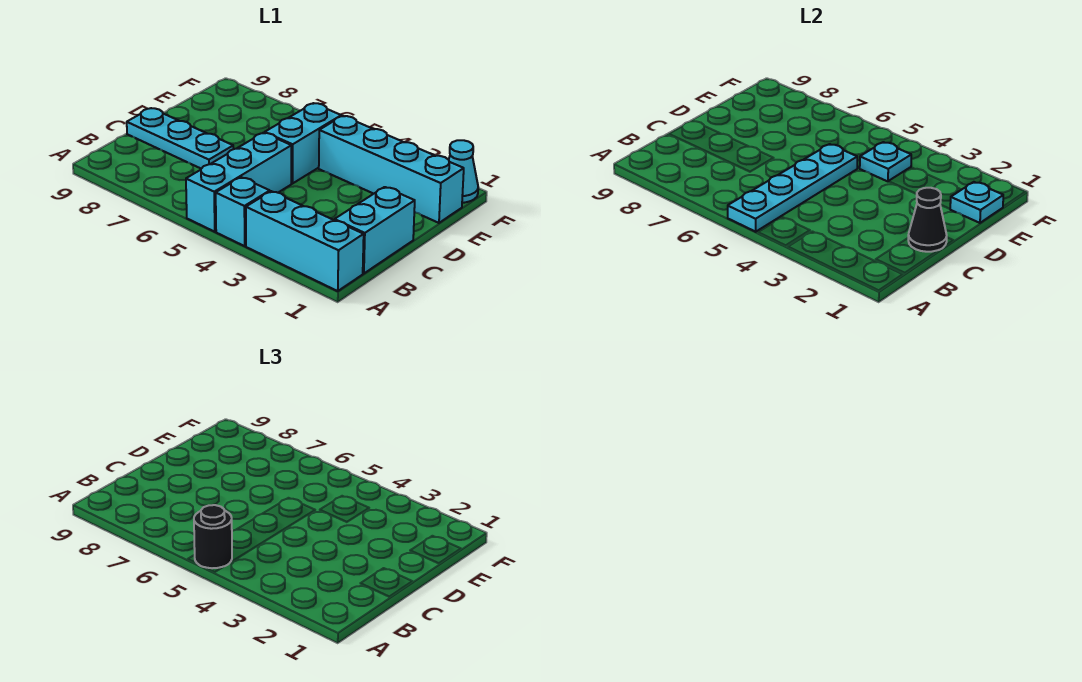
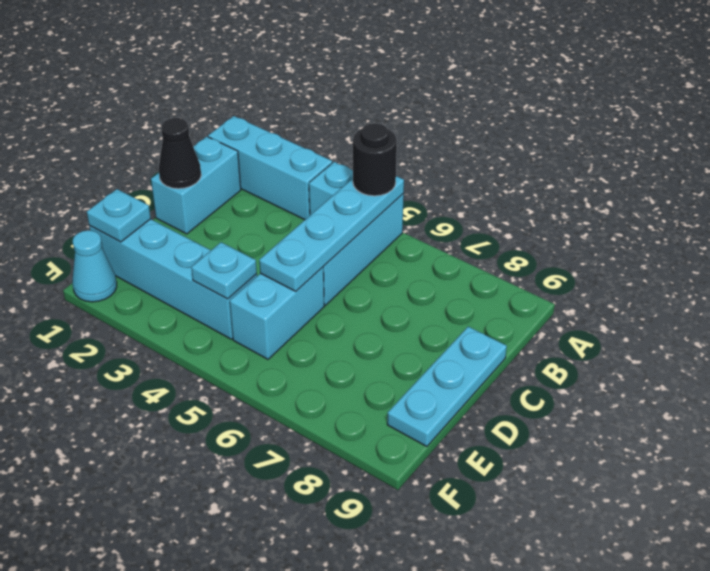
cyan 1x3 plate [127,108,233,169] -> cyan 1x3 plate turned to [387,327,507,447]

